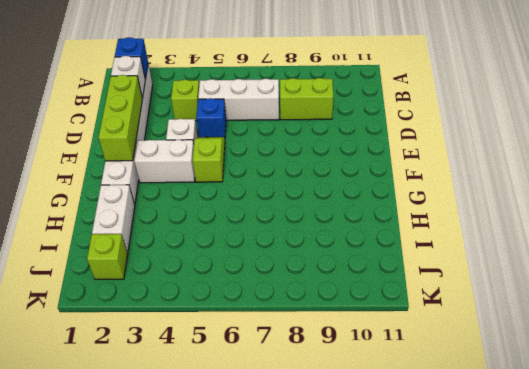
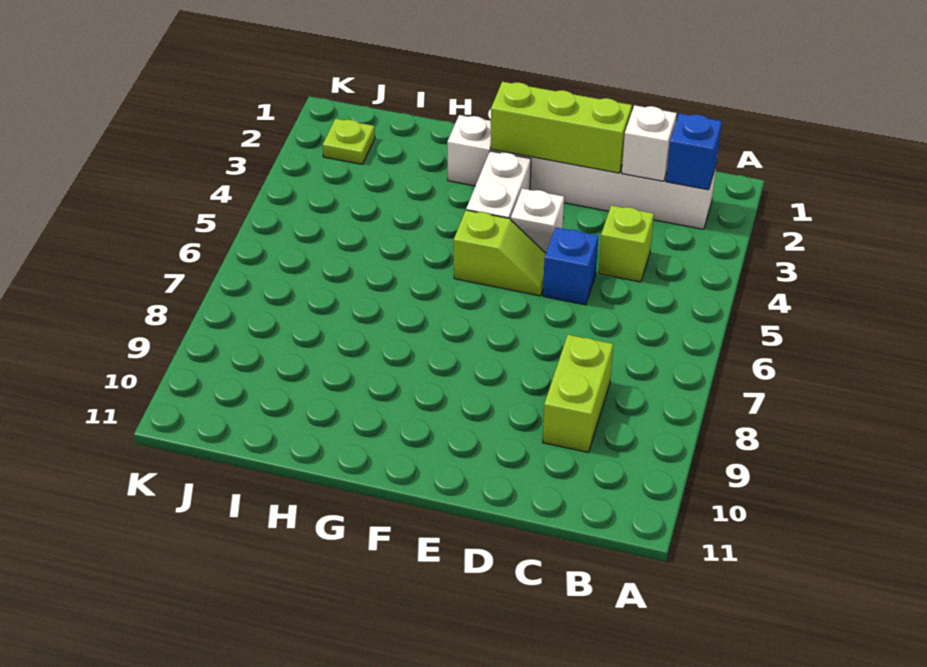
white 1x3 brick [198,79,279,120] -> none
white 1x2 brick [92,185,135,253] -> none
lime 1x1 brick [87,234,128,279] -> lime 1x1 plate [323,119,375,164]

